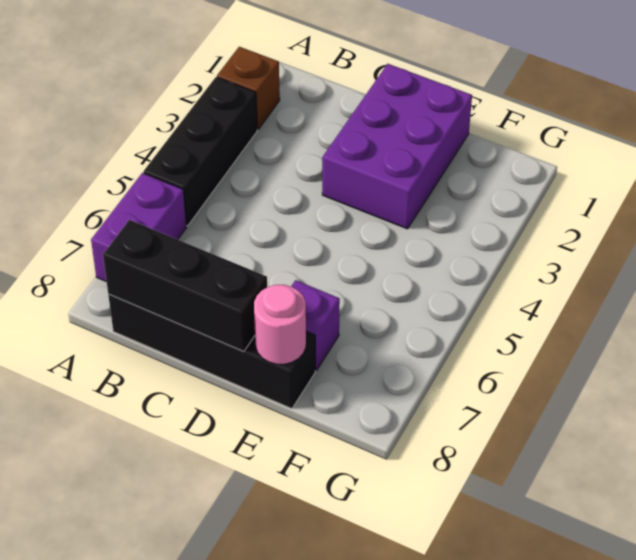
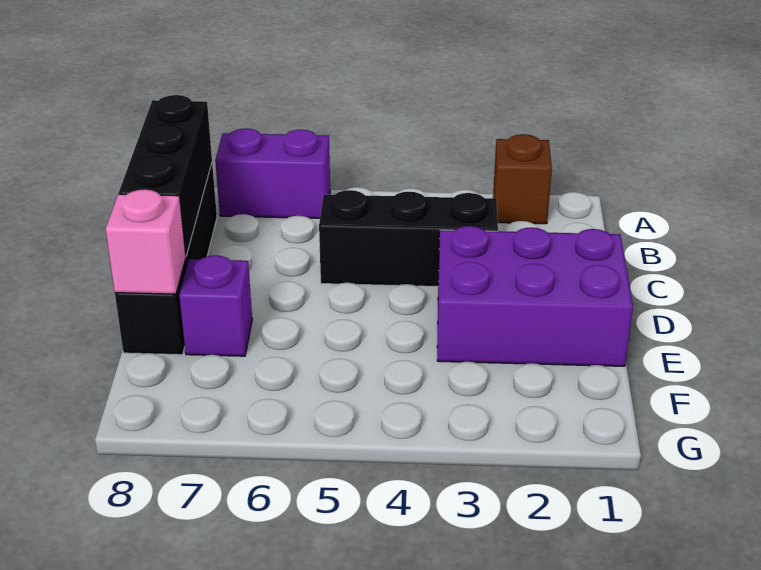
black 1x3 brick [143,77,257,226] -> black 1x3 brick moved to [319,190,498,286]
pink 1x1 round brick [254,285,306,364] -> pink 1x1 brick [106,189,186,294]

